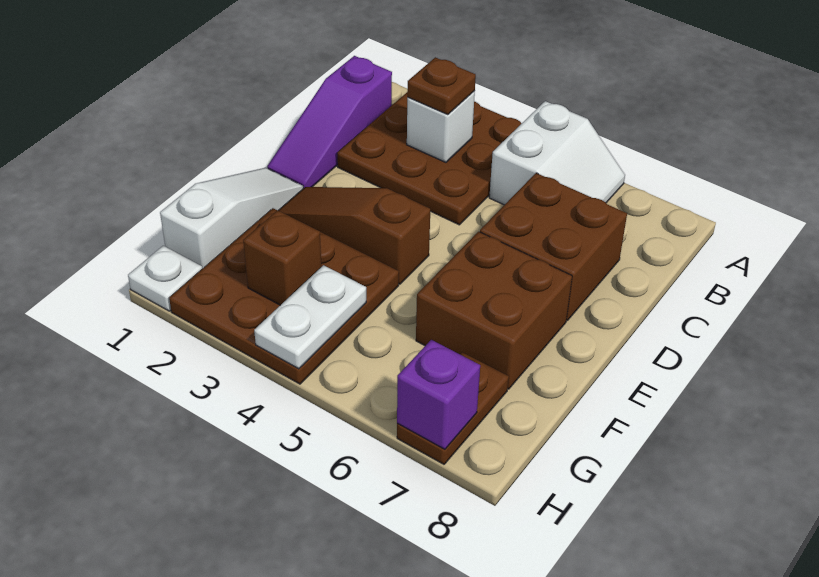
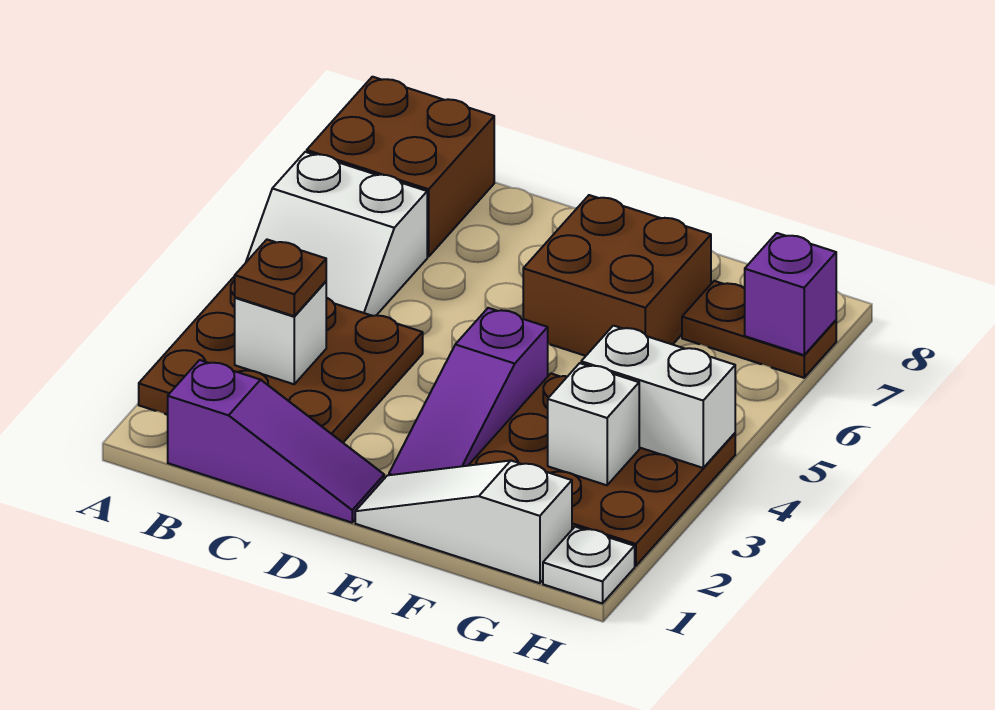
white 2x2 slope [489,101,625,205] -> white 2x2 slope turned to [246,152,427,316]
brown 2x2 brick [480,173,627,320] -> brown 2x2 brick moved to [307,77,494,257]
brown 1x3 slope [278,187,430,284] -> purple 1x3 slope [389,308,548,475]
brown 1x1 brick [243,210,321,305] -> white 1x1 brick [548,363,639,485]
white 1x2 plate [254,265,366,369] -> white 1x2 brick [581,326,735,468]

